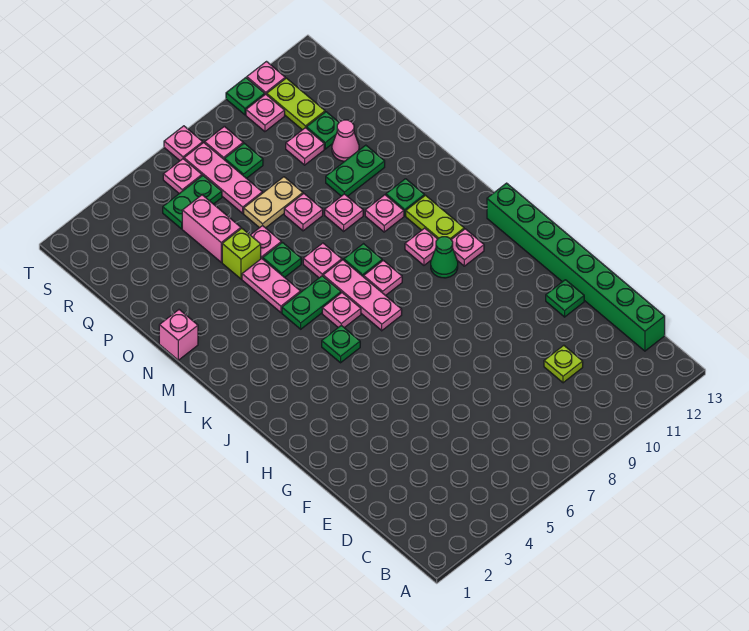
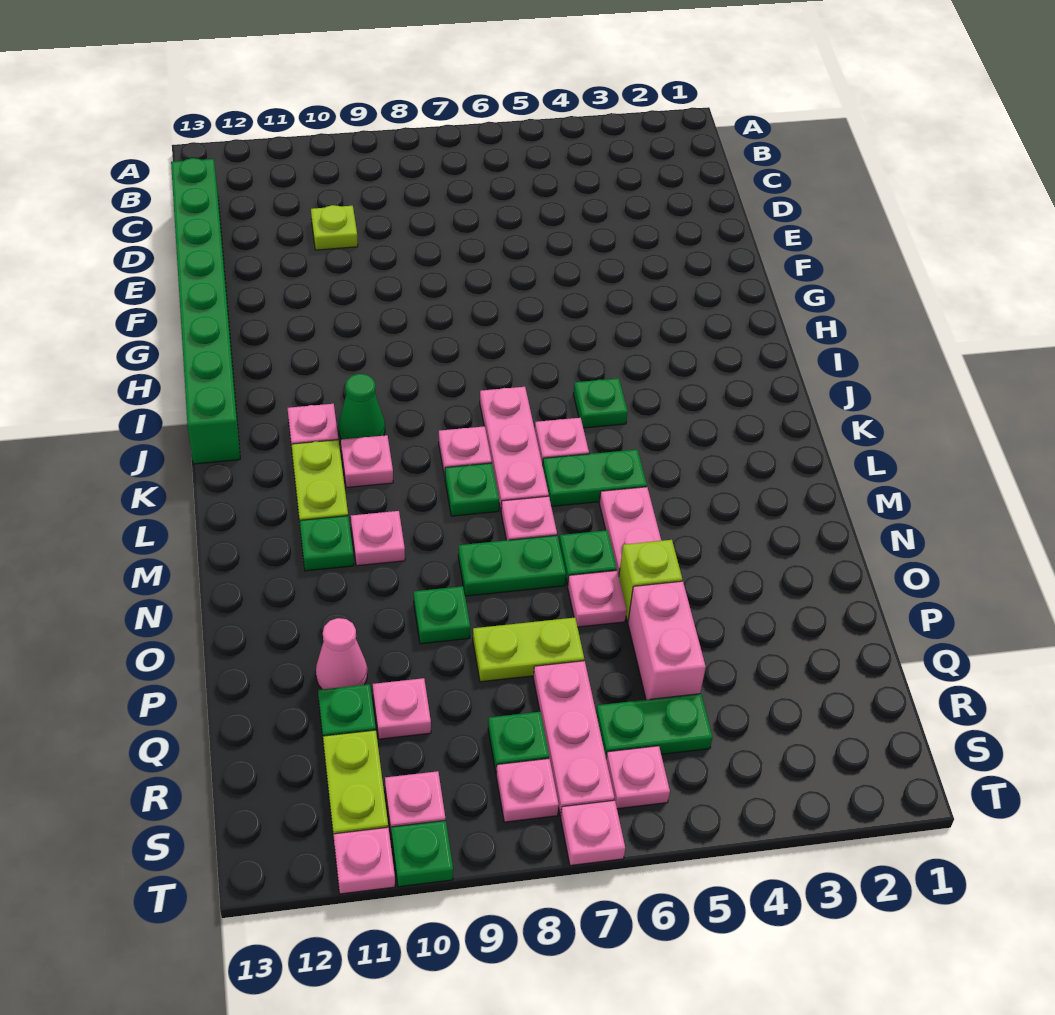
green 1x1 plate [546,280,584,317] -> green 1x1 plate moved to [414,586,470,644]
pink 1x1 brick [159,310,198,360] -> none
pink 1x1 plate [325,194,363,231] -> none
pink 1x1 plate [284,194,323,231] -> none
green 1x2 plate [326,145,385,196] -> green 1x2 plate moved to [458,535,566,596]
tan 1x2 plate [244,177,303,228] -> lime 1x2 plate [473,618,584,682]

